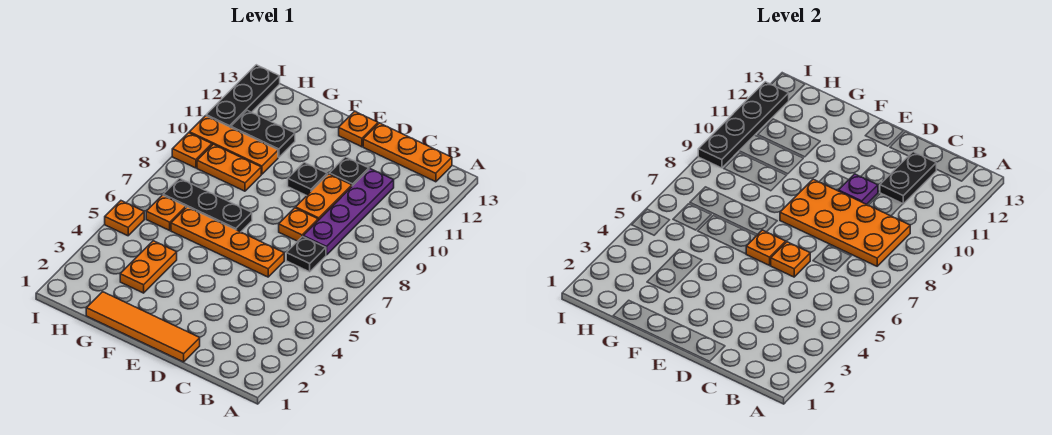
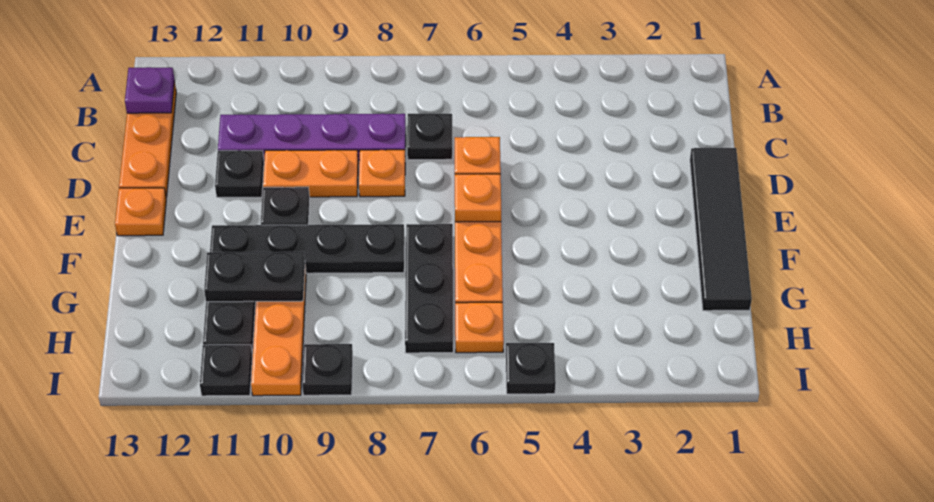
orange 2x4 plate [780,179,910,266] -> none
black 1x2 plate [880,152,936,204] -> black 1x2 plate moved to [204,252,305,302]
orange 1x4 tile [86,292,200,362] -> black 1x4 tile [690,148,752,311]
purple 1x1 plate [838,174,878,204] -> purple 1x1 plate moved to [125,67,175,113]
orange 1x2 plate [120,241,177,293] -> none
orange 1x2 plate [197,144,261,191] -> none
orange 1x1 plate [105,201,144,236] -> black 1x1 plate [506,343,556,394]
orange 1x1 plate [172,133,212,168] -> black 1x1 plate [302,344,353,395]
black 1x4 plate [698,82,789,168] -> black 1x4 plate moved to [210,224,404,273]
black 1x3 plate [206,65,280,127] -> black 1x1 plate [200,345,252,396]

